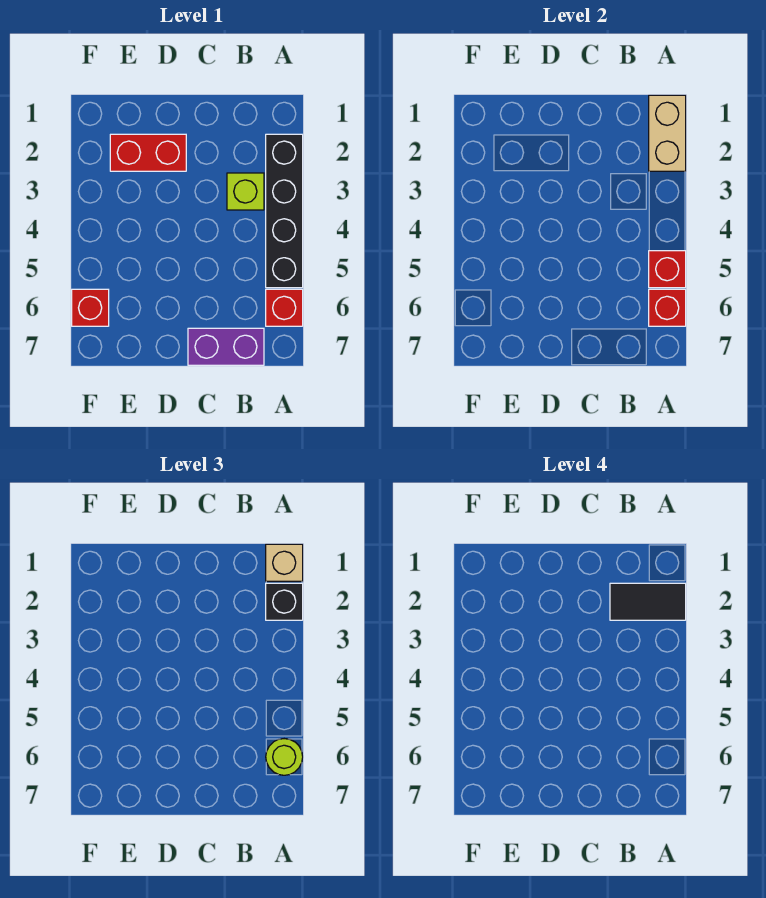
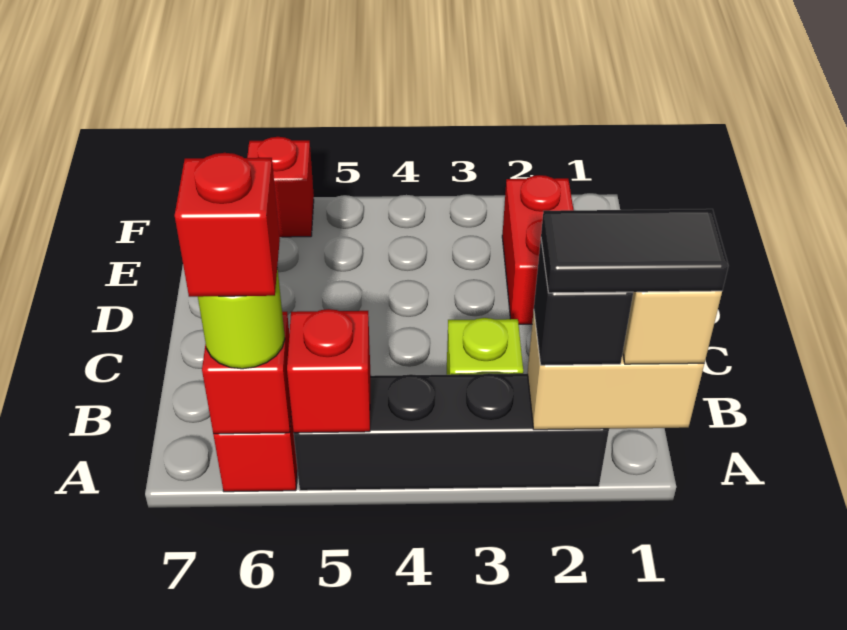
black 1x2 tile [610,583,686,620] -> black 1x2 tile turned to [541,209,728,293]
none -> red 1x1 brick [175,153,280,297]
purple 1x2 brick [188,328,264,365] -> none

